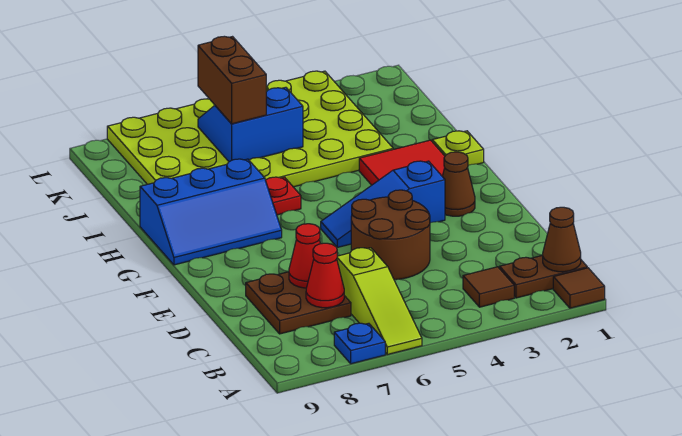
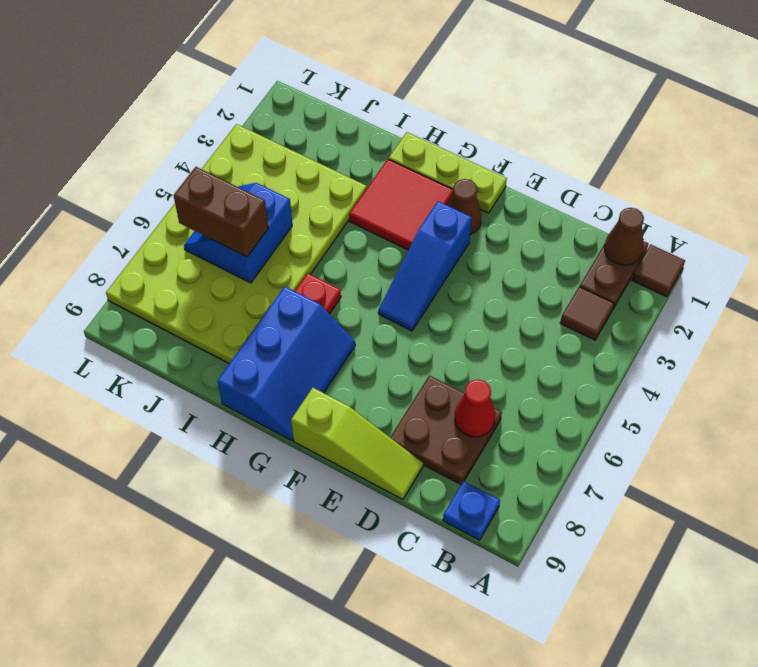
lime 1x3 slope [337,248,422,355] -> lime 1x3 slope moved to [291,388,423,499]
blue 1x1 plate [334,323,385,364] -> blue 1x1 plate moved to [443,481,500,540]
brown 2x2 round brick [351,190,430,280] -> none
red 1x1 cone [289,224,320,288] -> none
lime 1x1 plate [432,131,484,165] -> lime 1x3 plate [389,132,507,213]

